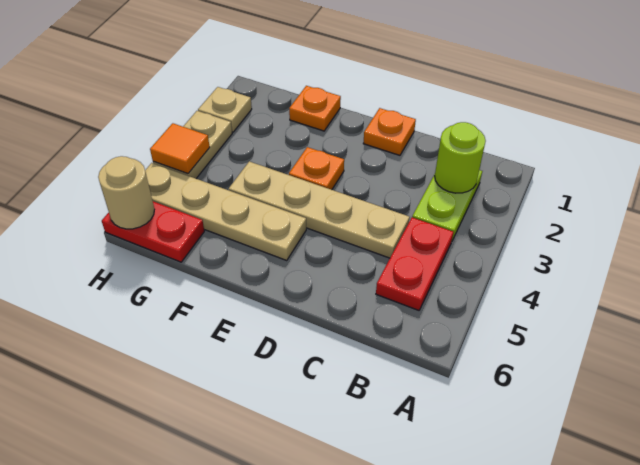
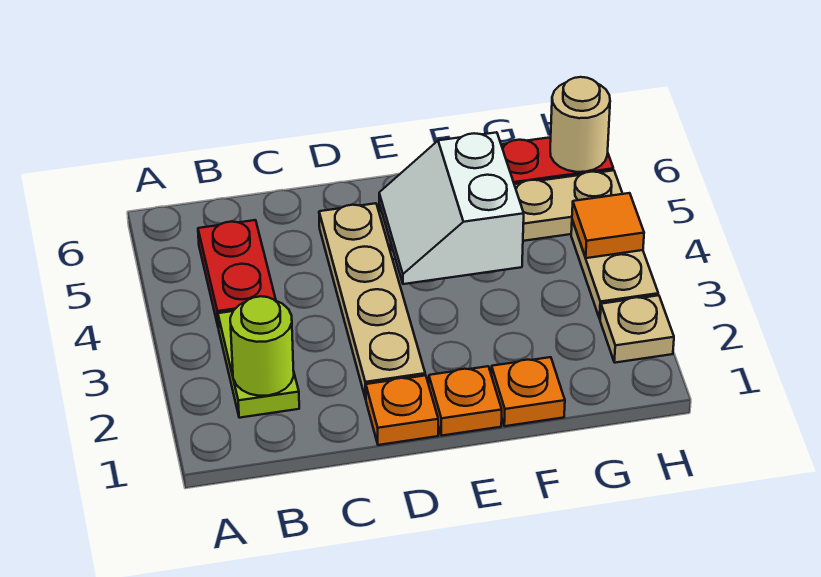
tan 1x4 plate [229,161,410,258] -> tan 1x4 plate turned to [319,203,425,399]
orange 1x1 plate [289,147,344,190] -> orange 1x1 plate moved to [429,366,502,436]
none -> white 2x2 slope [379,132,524,284]

